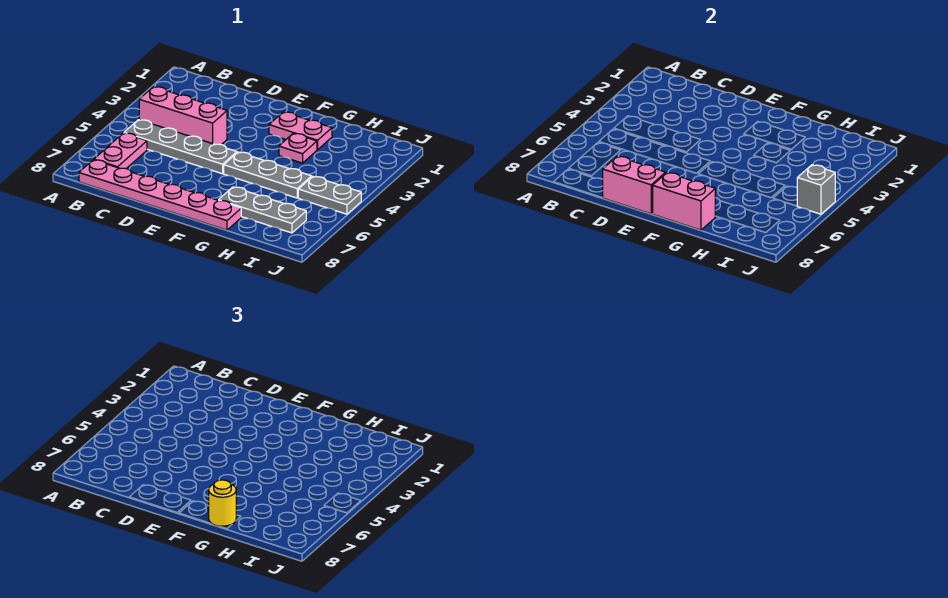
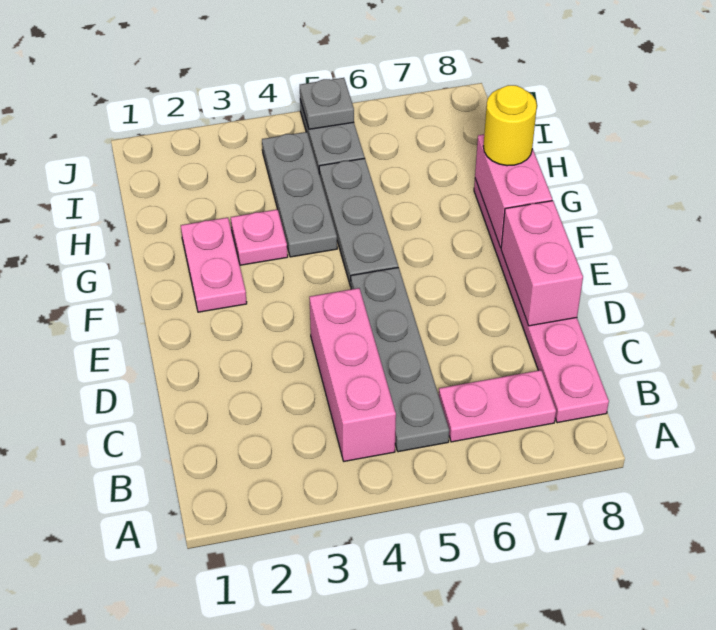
grey 1x3 plate [219,187,306,233] -> grey 1x3 plate moved to [262,132,337,257]
grey 1x1 brick [797,165,835,214] -> grey 1x1 plate [300,78,354,129]

